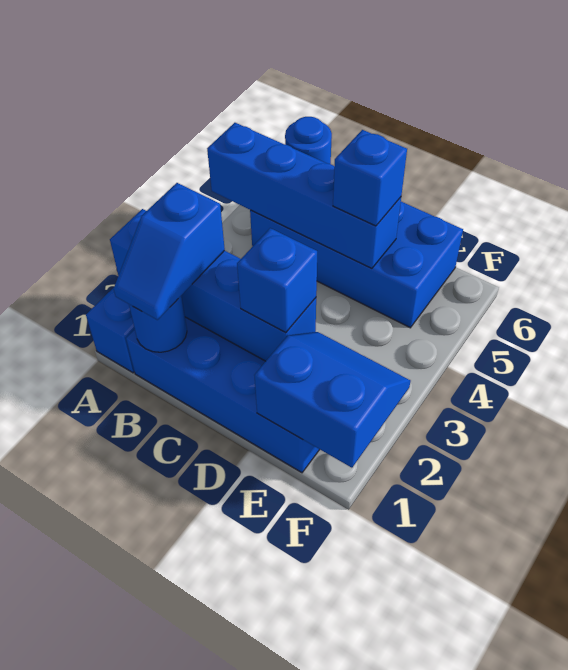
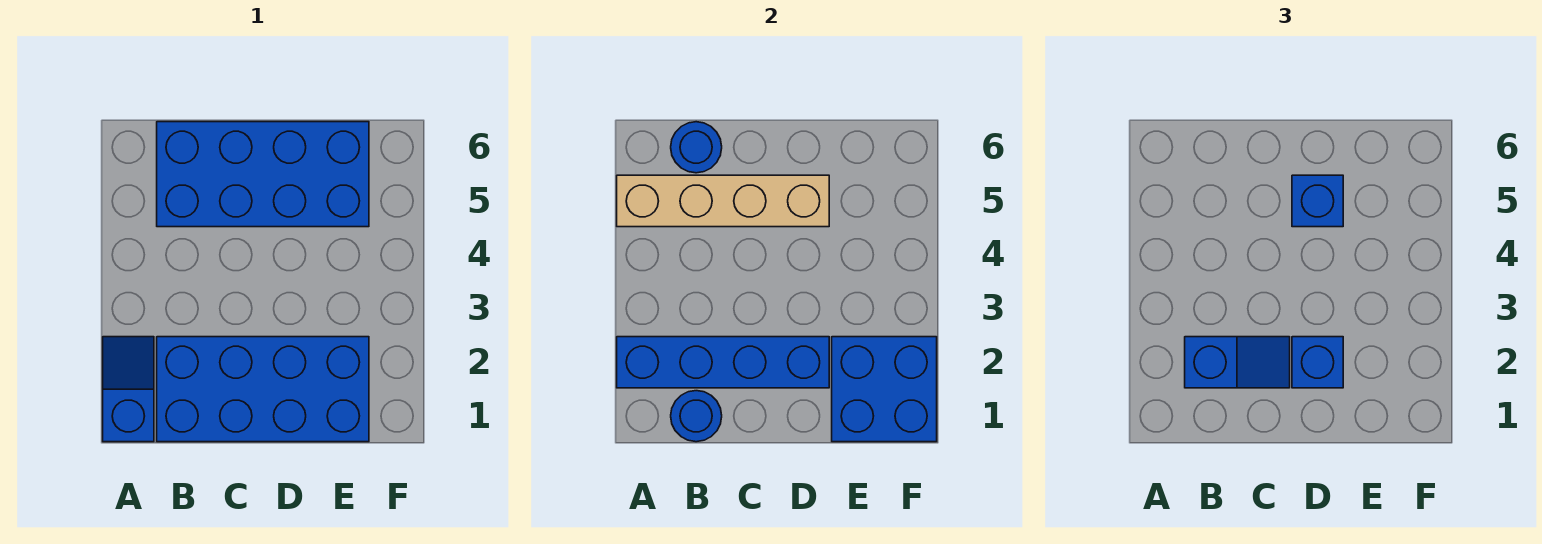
blue 1x4 brick [207,123,401,268] -> tan 1x4 brick [617,175,829,227]
blue 1x2 slope [114,183,225,320] -> blue 1x2 slope turned to [1185,337,1290,388]
blue 2x2 slope [254,332,410,468] -> blue 2x2 brick [832,337,937,442]

